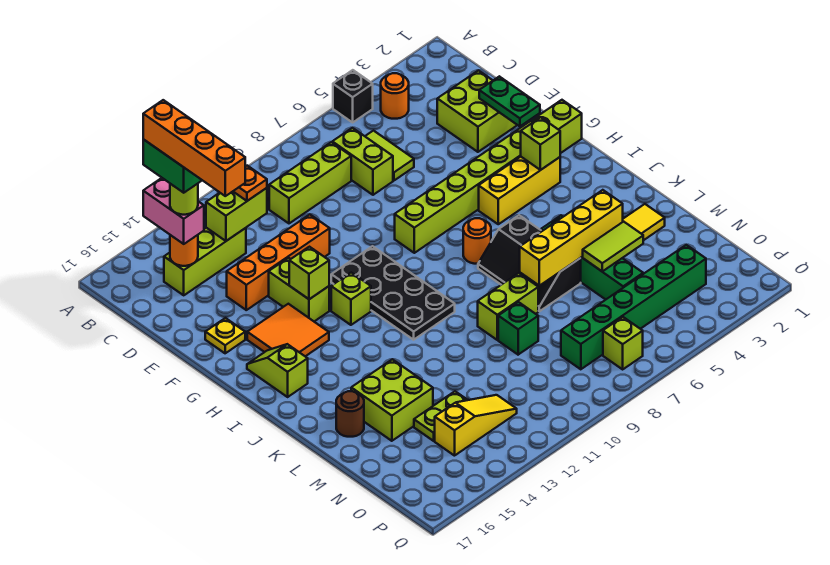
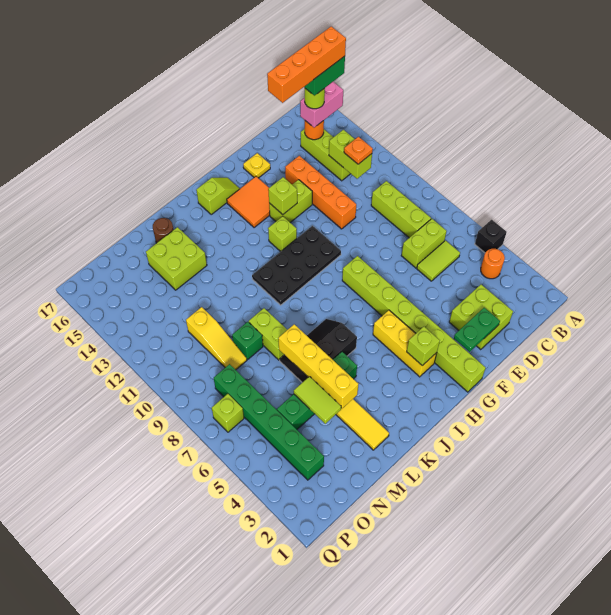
orange 1x1 round brick [463,218,491,264] -> none
lime 1x2 plate [414,391,467,441] -> none
yellow 1x3 slope [435,395,517,456] -> yellow 1x3 slope moved to [186,307,247,370]

